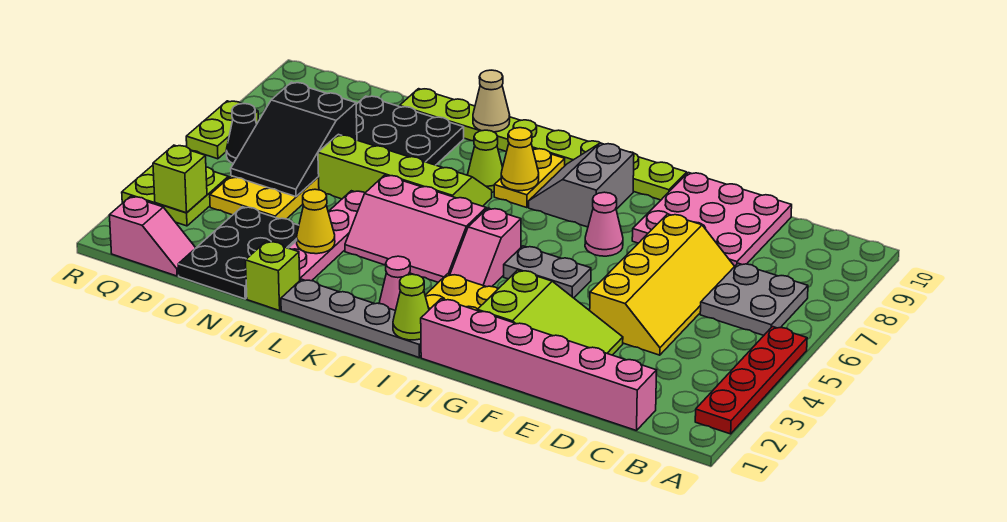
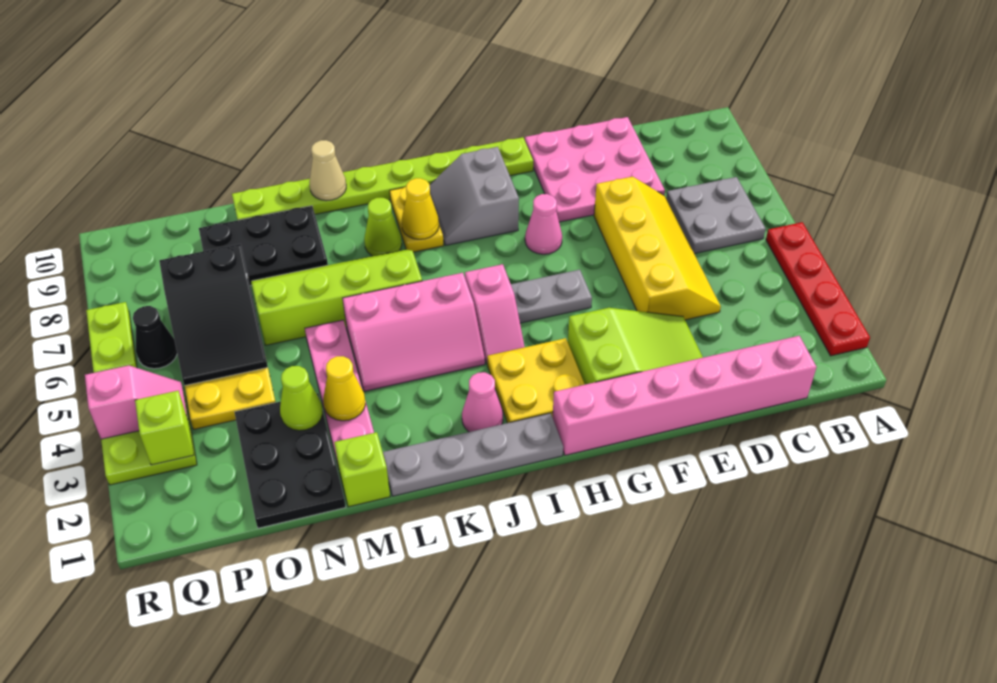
lime 1x1 cone [393,274,429,340] -> lime 1x1 cone moved to [280,366,323,431]
pink 1x2 slope [110,196,195,276] -> pink 1x2 slope moved to [85,366,188,439]

